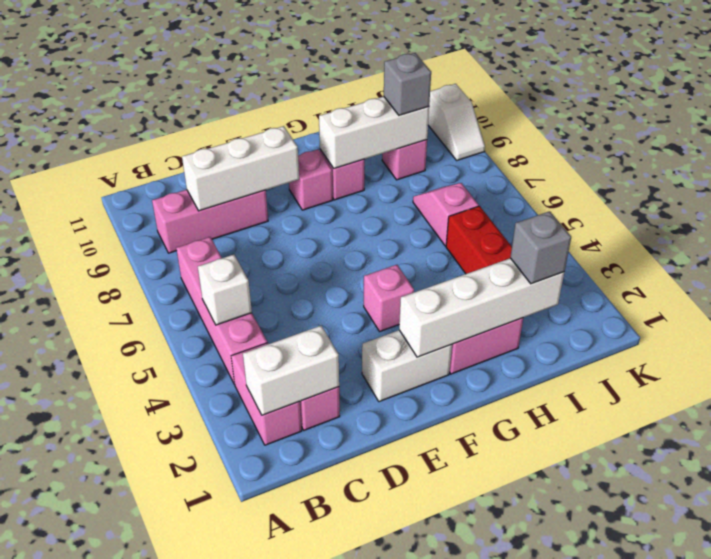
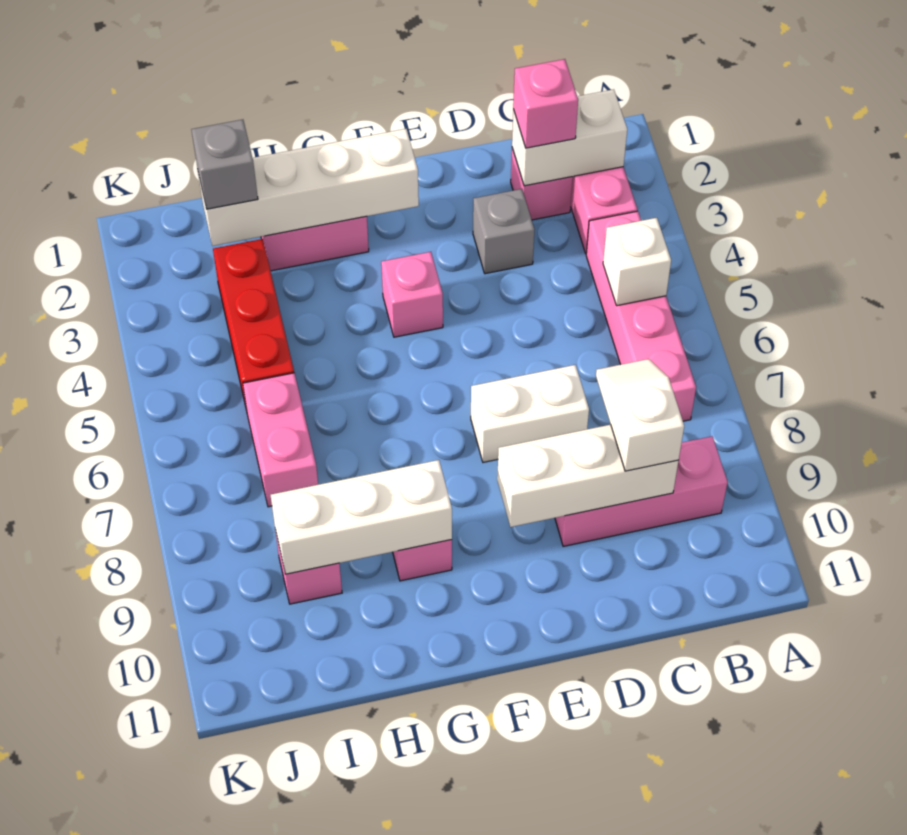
white 1x2 brick [362,330,452,402] -> white 1x2 brick moved to [471,365,589,462]
pink 1x1 brick [289,150,333,210] -> pink 1x1 brick moved to [513,59,578,148]
pink 1x2 slope [413,183,479,246] -> pink 1x2 brick [243,373,318,507]
grey 1x1 brick [384,53,431,115] -> grey 1x1 brick moved to [473,189,534,274]
white 1x2 slope [428,84,485,160] -> white 1x2 slope moved to [596,359,684,471]

